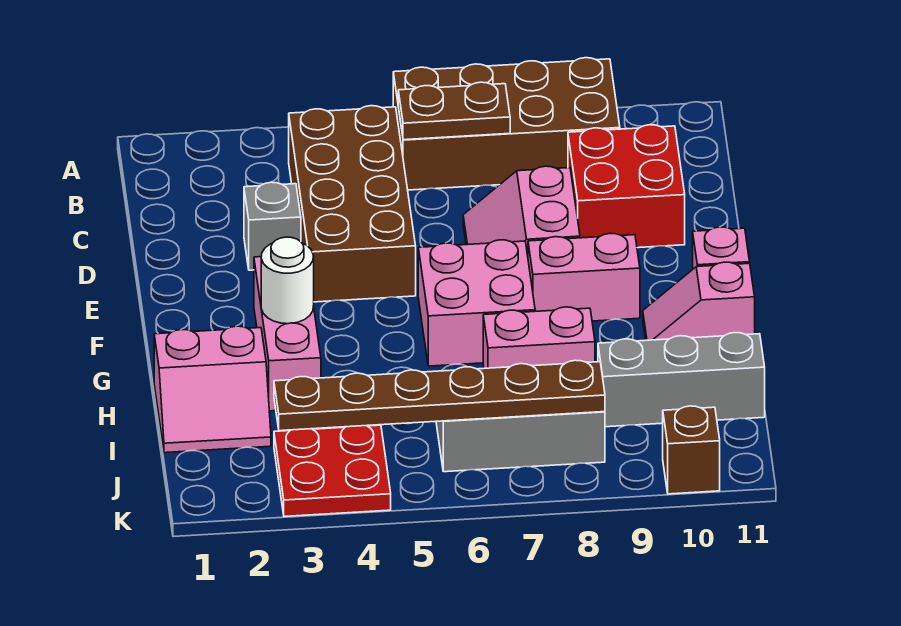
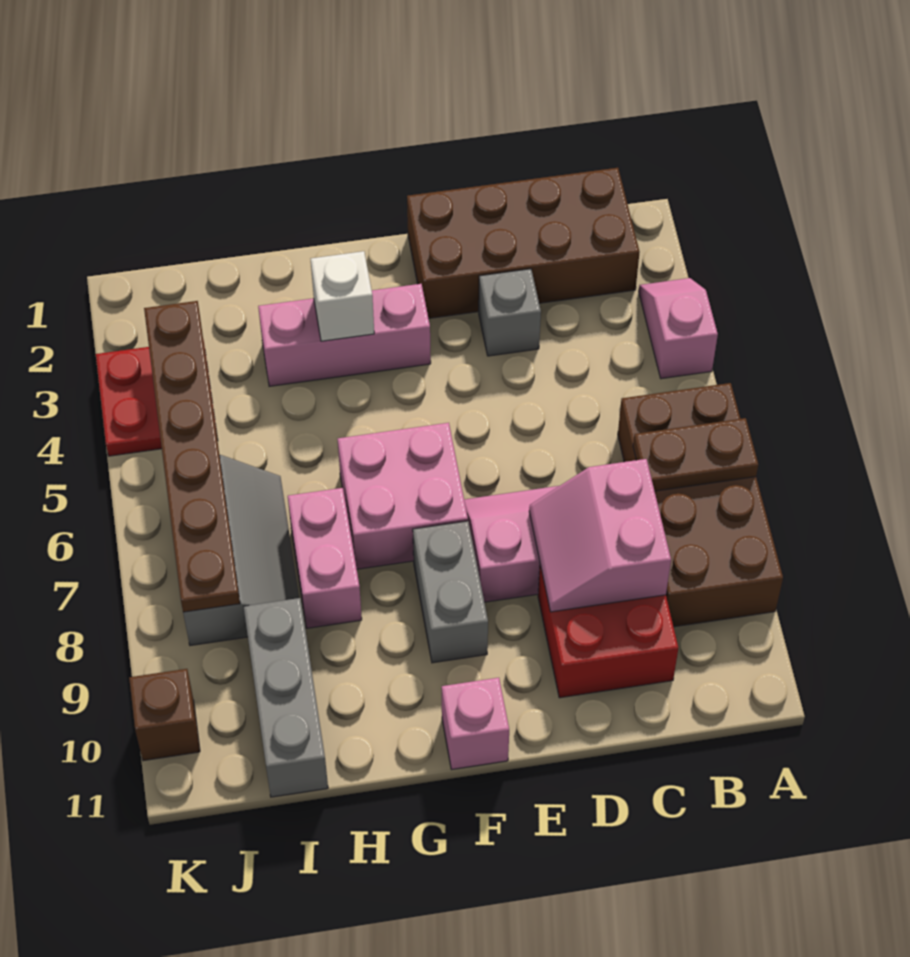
brown 2x4 brick [289,106,416,302] -> brown 2x4 brick moved to [407,168,640,318]
brown 1x2 plate [398,82,510,140] -> brown 1x2 plate turned to [633,418,758,491]
pink 1x2 brick [528,234,640,321] -> grey 1x2 brick [413,521,488,663]
white 1x1 round brick [261,237,314,324] -> white 1x1 brick [311,251,374,341]
pink 1x2 slope [643,262,755,340] -> pink 1x2 slope moved to [639,278,718,379]
pink 2x2 slope [154,326,271,453] -> pink 2x2 slope moved to [529,459,671,612]

